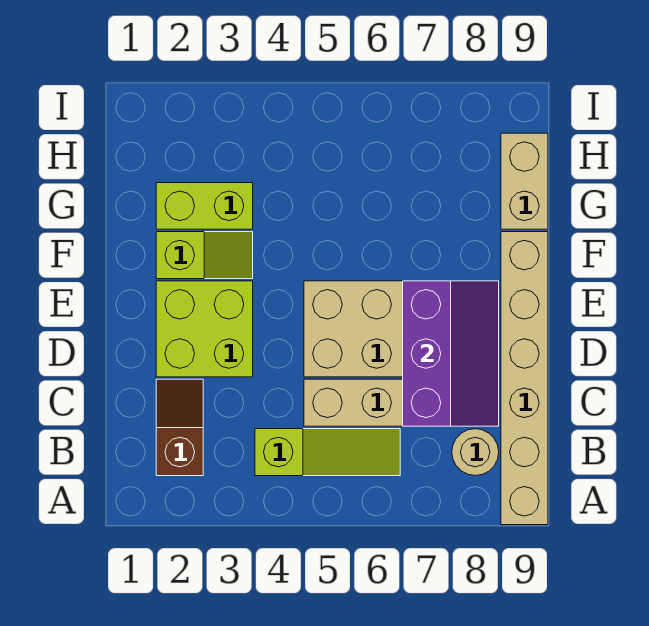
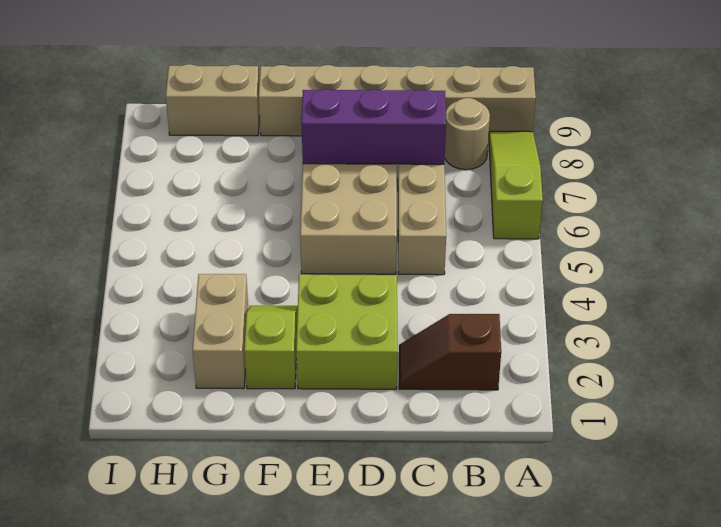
lime 1x3 slope [255,429,400,476] -> lime 1x3 slope moved to [489,131,543,239]
lime 1x2 brick [156,183,253,229] -> tan 1x2 brick [193,274,248,389]

